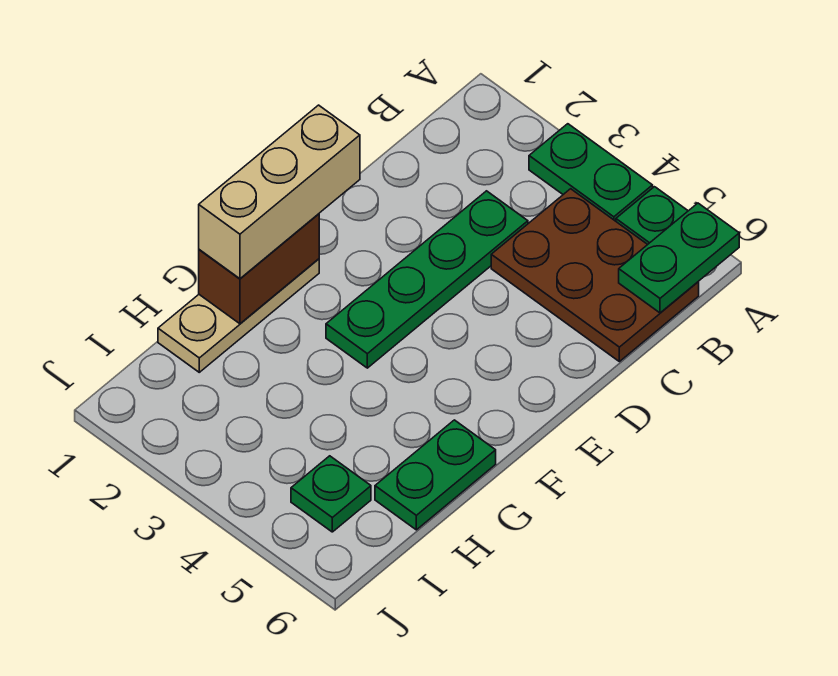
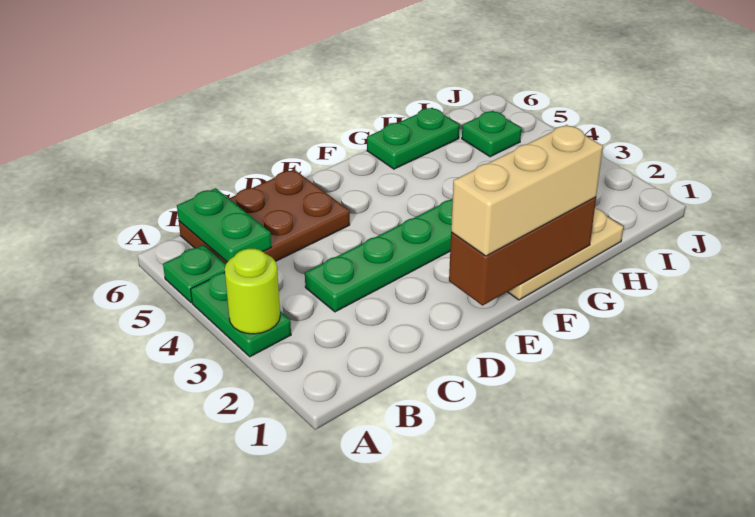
none -> lime 1x1 round brick [225,249,280,334]
green 1x2 plate [619,203,739,313] -> green 1x2 plate turned to [177,188,271,262]
brown 2x3 plate [491,189,699,361] -> brown 2x3 plate turned to [179,169,350,264]
brown 1x2 brick [199,214,319,324] -> brown 1x3 brick [449,197,596,306]

